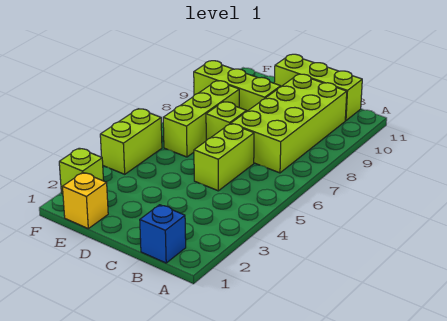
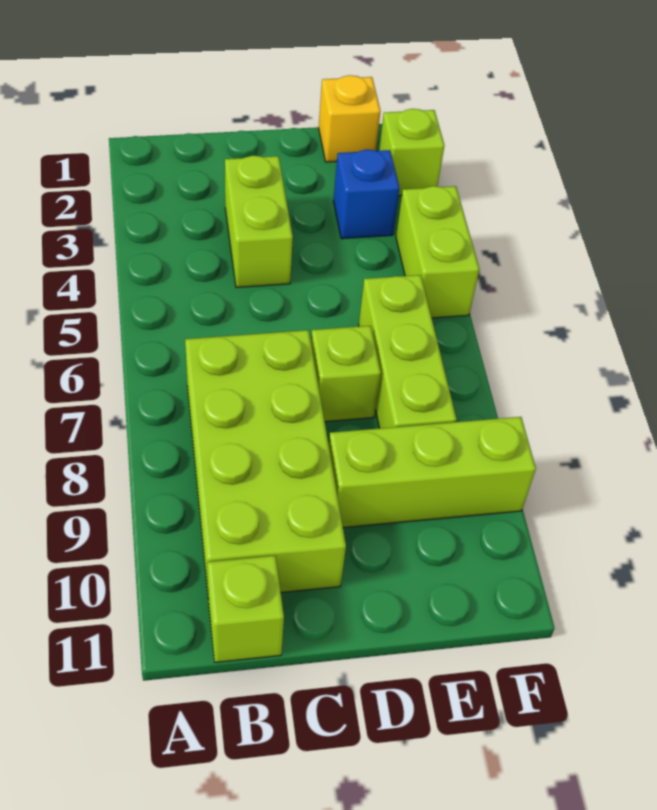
blue 1x1 brick [140,205,186,263] -> blue 1x1 brick moved to [333,149,399,239]
lime 1x3 brick [274,54,362,121] -> lime 1x1 brick [207,556,284,662]
lime 1x2 brick [194,124,254,191] -> lime 1x2 brick moved to [225,156,293,288]

